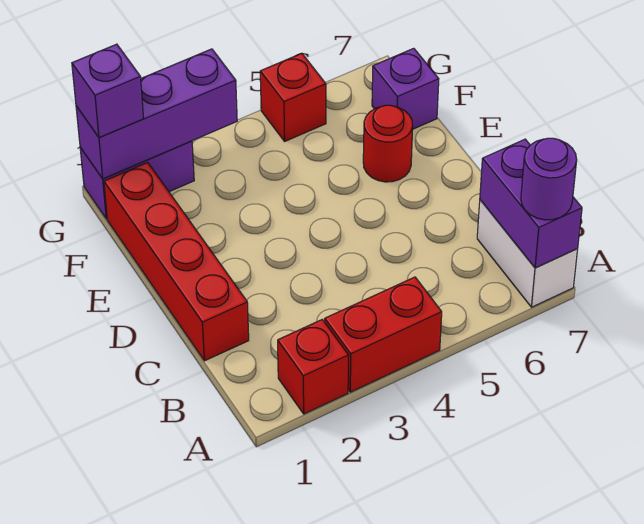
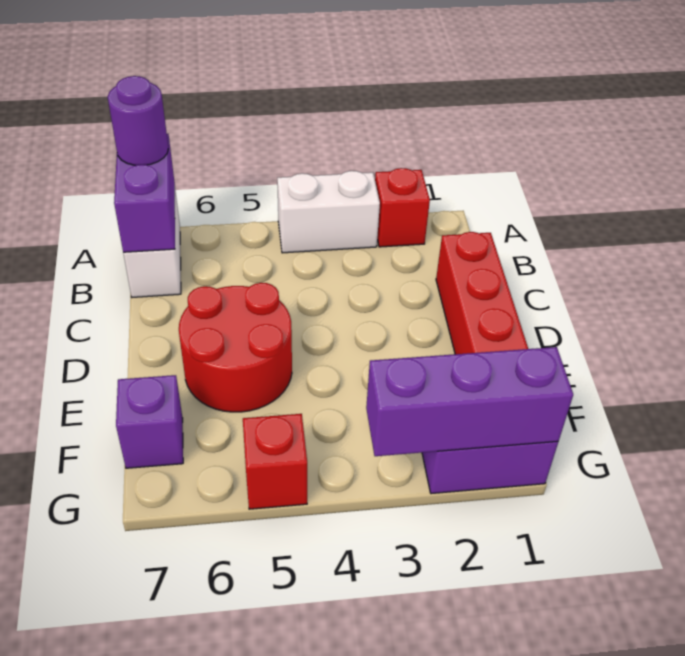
red 1x2 brick [325,277,442,392] -> white 1x2 brick [277,171,380,253]
red 1x1 round brick [363,105,413,182] -> red 2x2 round brick [179,283,292,412]
purple 1x1 brick [72,44,144,137] -> none

